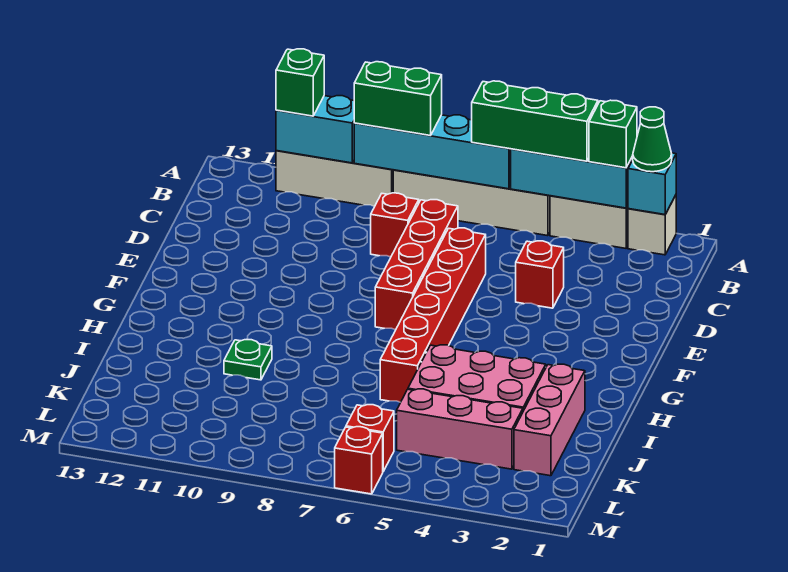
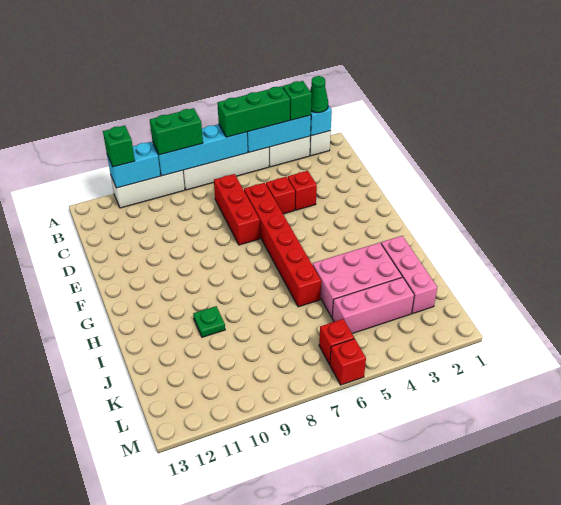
red 1x4 brick [375,200,458,330] -> red 1x3 brick [214,174,260,245]
red 1x1 brick [371,193,419,257] -> red 1x1 brick moved to [266,177,295,214]

